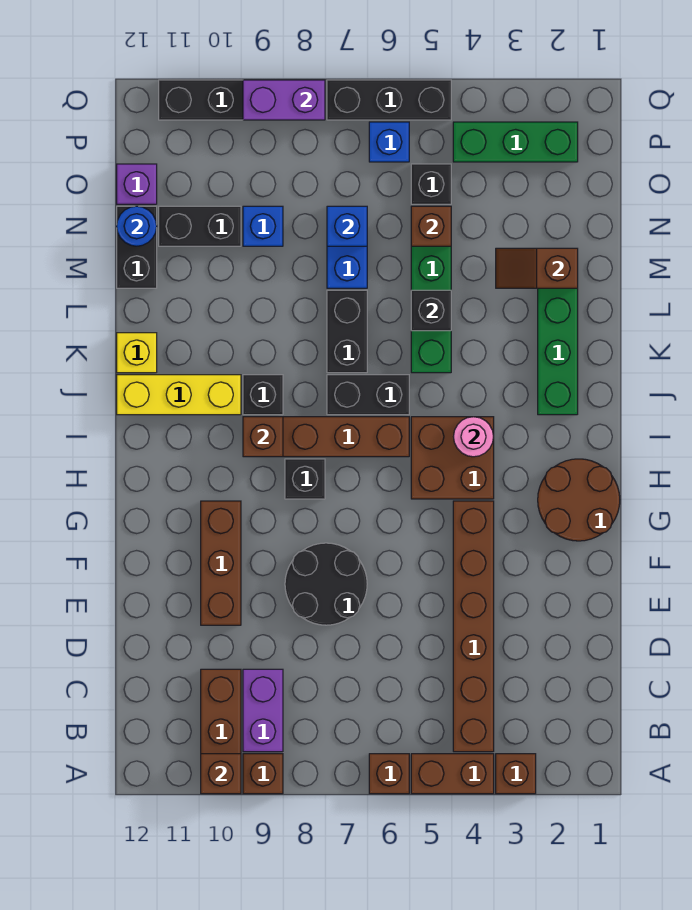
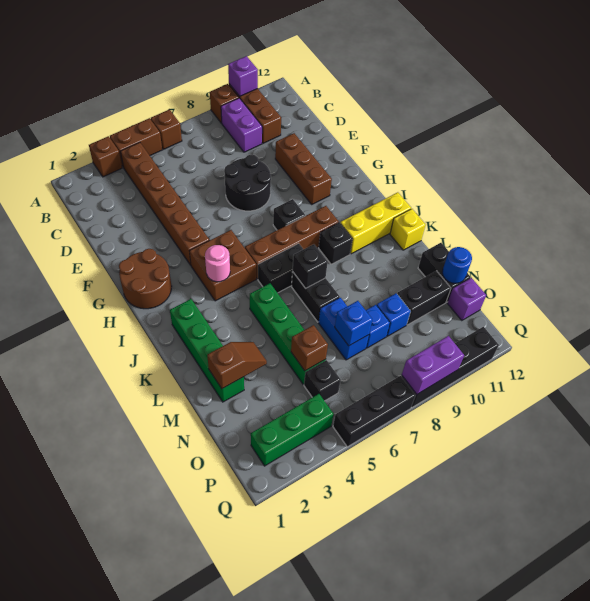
brown 1x1 brick [201,754,241,794] -> purple 1x1 brick [228,56,258,96]
brown 1x1 brick [243,417,283,457] -> none
black 1x1 brick [411,290,451,331] -> black 1x1 brick moved to [293,244,328,288]
blue 1x1 brick [369,122,409,162] -> blue 1x1 brick moved to [366,305,390,348]

